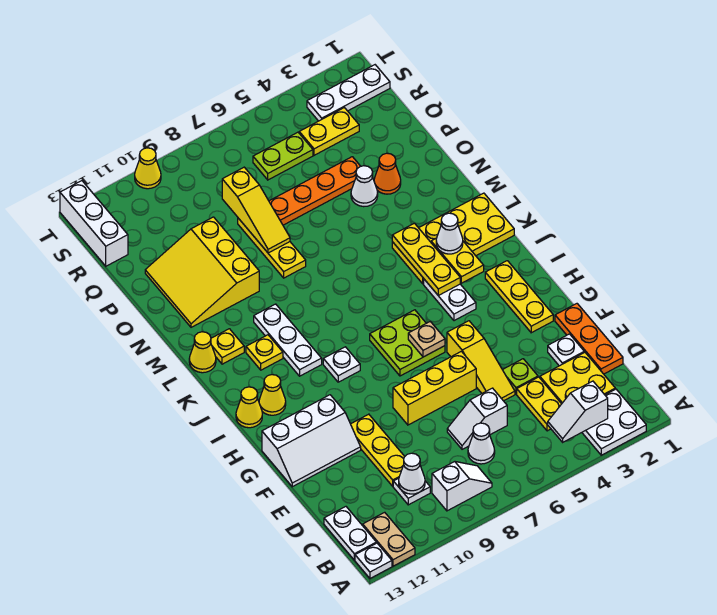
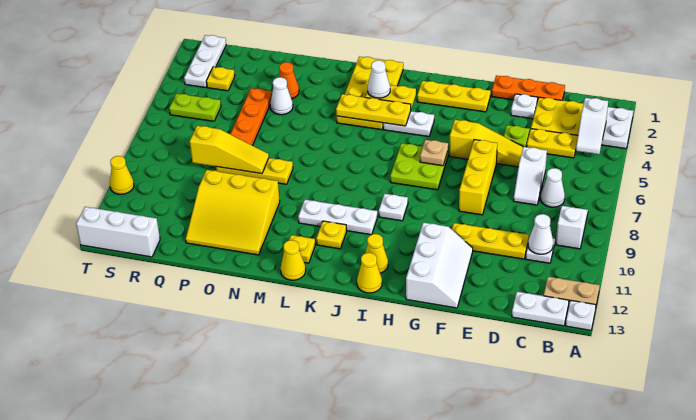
yellow 1x2 plate [299,108,359,155] -> yellow 1x1 plate [206,67,235,91]
lime 1x2 plate [253,132,313,180] -> lime 1x2 plate turned to [169,94,221,121]

